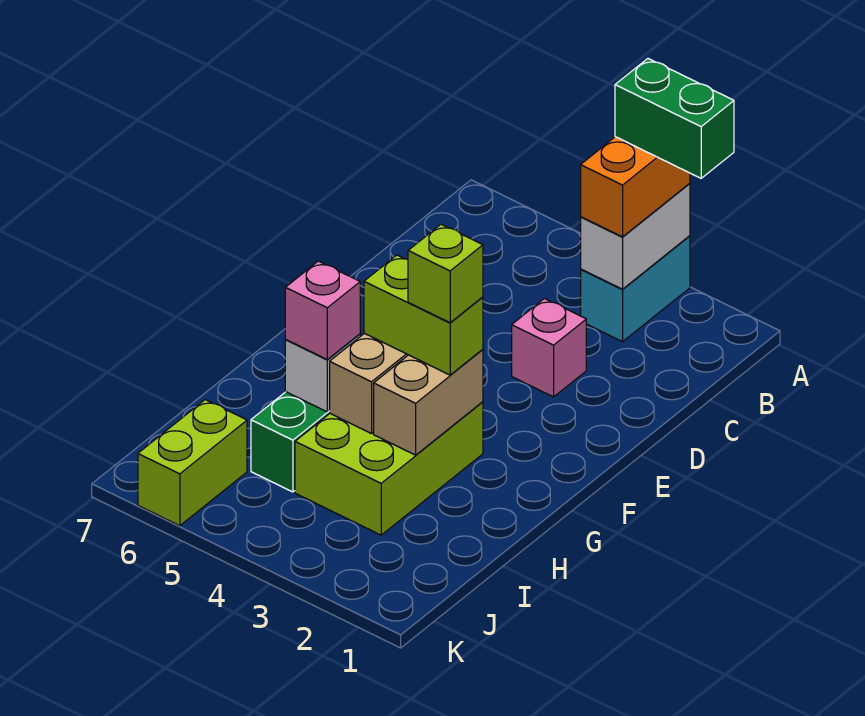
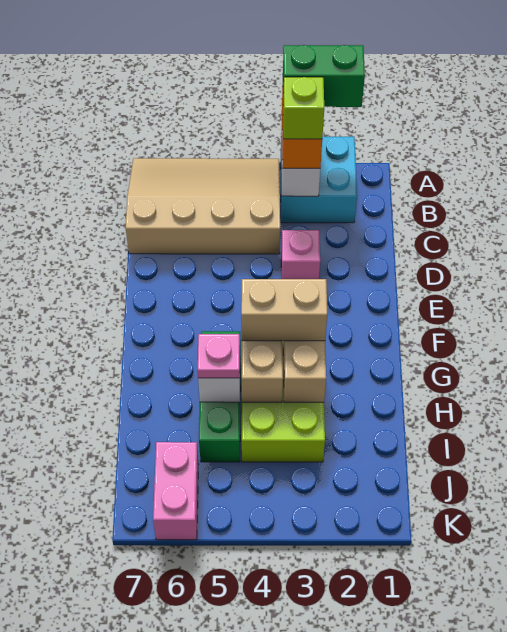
cyan 1x2 brick [581,236,690,342] -> cyan 2x2 brick [280,137,357,223]
none -> tan 3x4 slope [126,158,280,254]
lime 1x2 brick [364,255,483,375] -> tan 1x2 brick [241,279,327,341]
lime 1x1 brick [408,224,483,323] -> lime 1x1 brick moved to [283,77,324,139]
pink 1x1 brick [285,261,360,359] -> pink 1x1 plate [198,334,240,378]
lime 1x2 brick [138,400,247,526] -> pink 1x2 brick [153,442,199,540]

